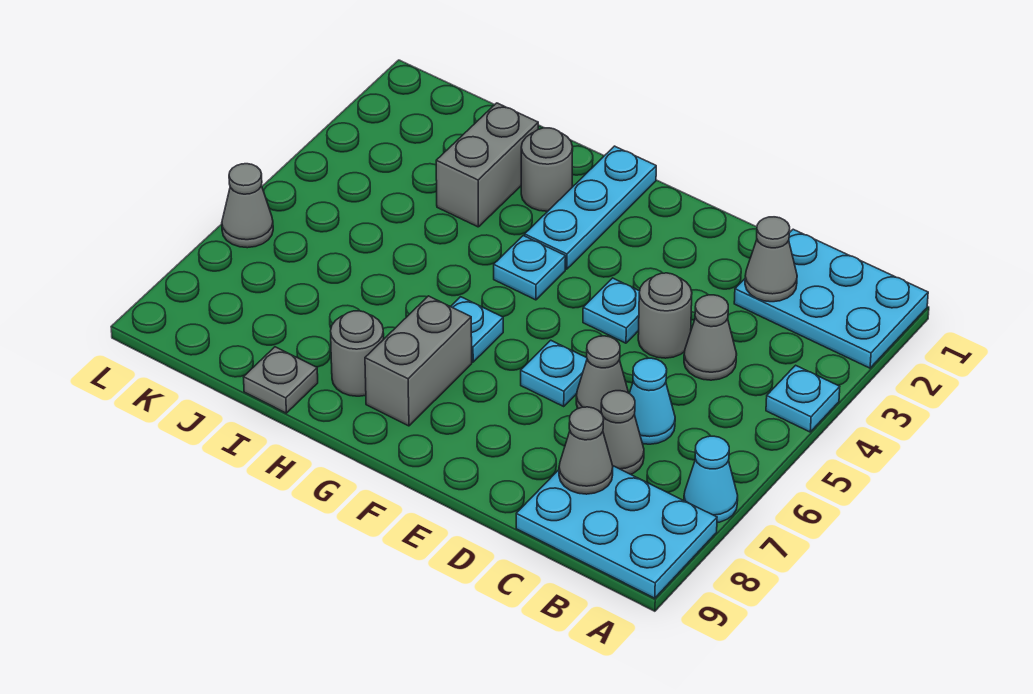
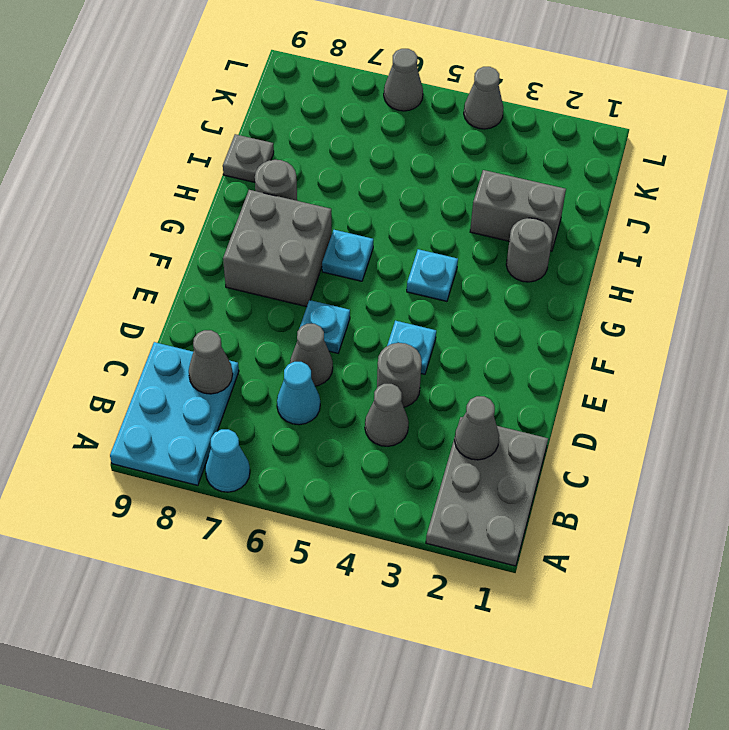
cyan 2x3 plate [734,229,928,368] -> grey 2x3 plate [426,417,548,566]
cyan 1x1 plate [766,365,840,432] -> none
grey 1x1 cone [601,391,644,474] -> grey 1x1 cone moved to [464,67,504,129]
cyan 1x3 plate [525,146,656,269] -> none
grey 1x2 brick [365,296,472,426] -> grey 2x2 brick [223,190,332,307]

